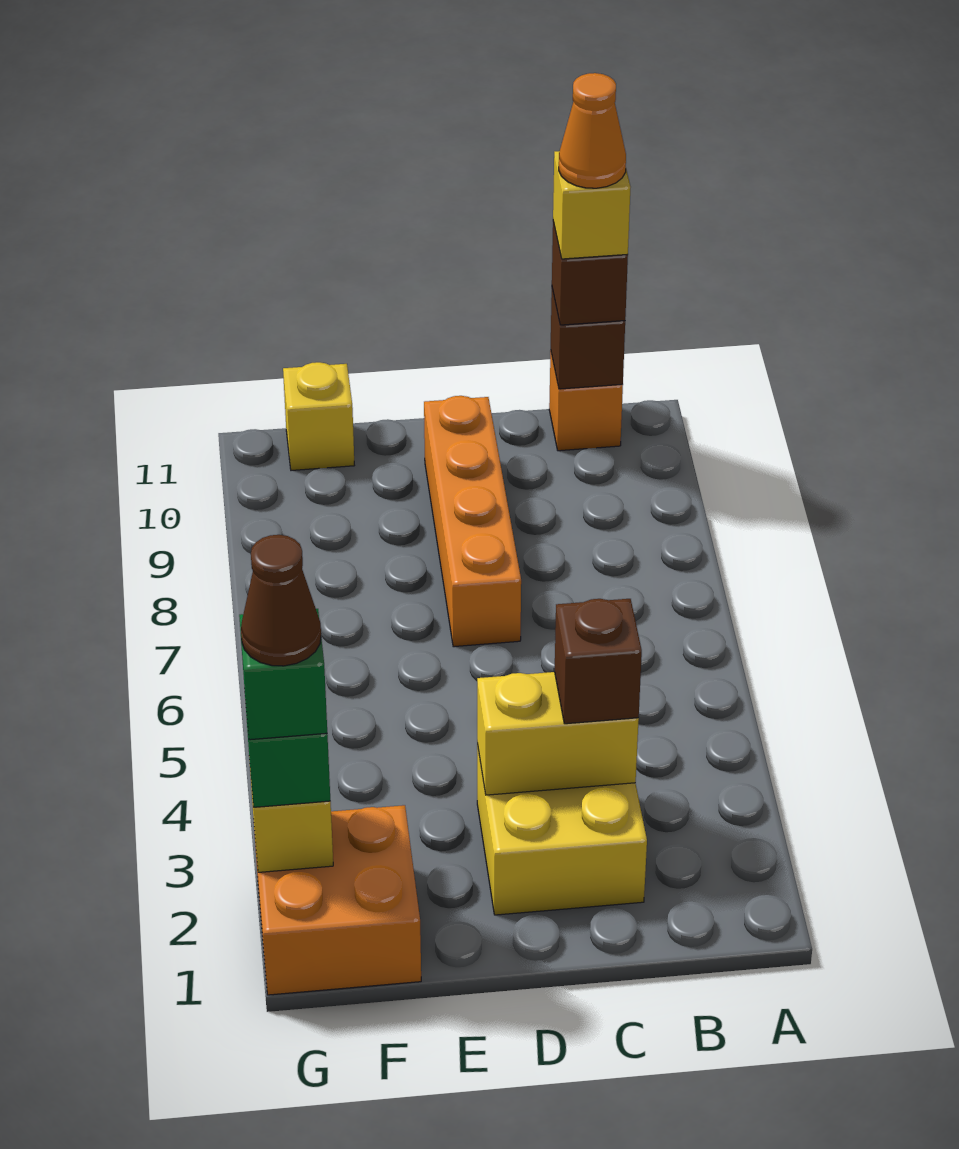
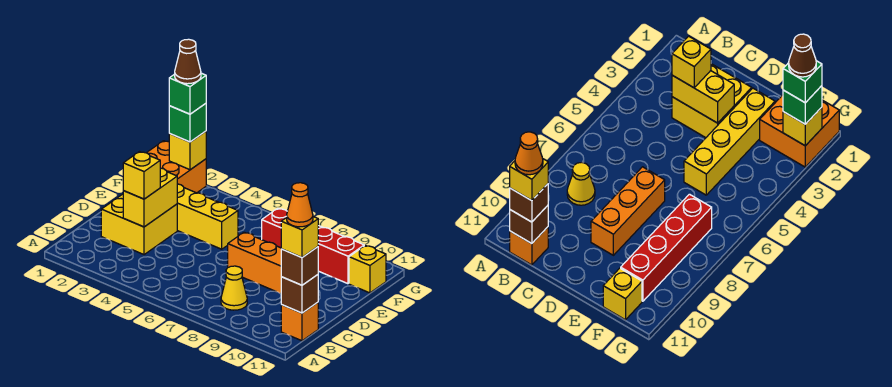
none -> yellow 1x1 cone [221,266,247,310]
brown 1x1 brick [555,599,642,724] -> yellow 1x1 brick [123,152,160,199]
orange 1x4 brick [424,396,521,647] -> orange 1x3 brick [228,232,281,294]
none -> yellow 1x4 brick [177,184,238,249]
none -> red 1x4 brick [262,208,364,284]

